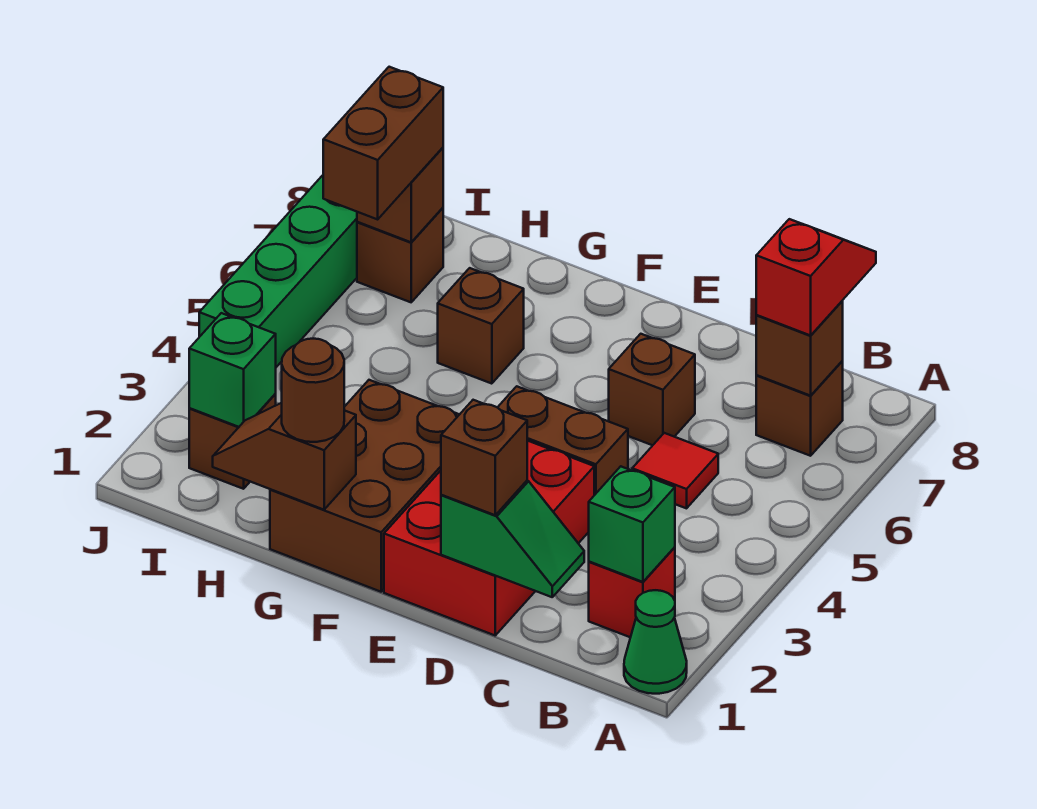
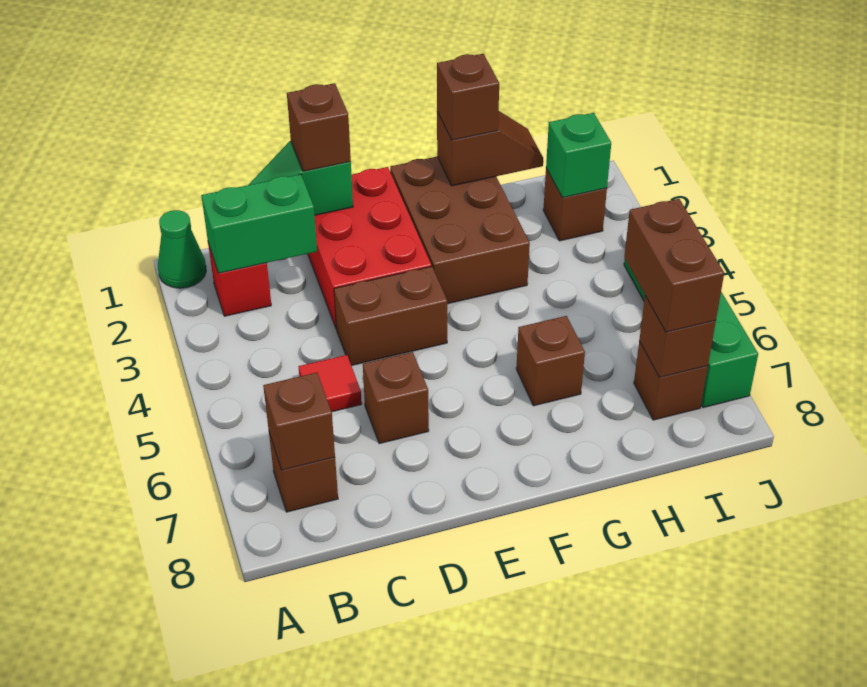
green 1x1 brick [589,466,675,582] -> green 1x2 brick [201,174,317,273]
red 1x2 slope [756,219,876,335] -> none
brown 1x1 round brick [282,339,344,442] -> brown 1x1 brick [437,54,499,140]

